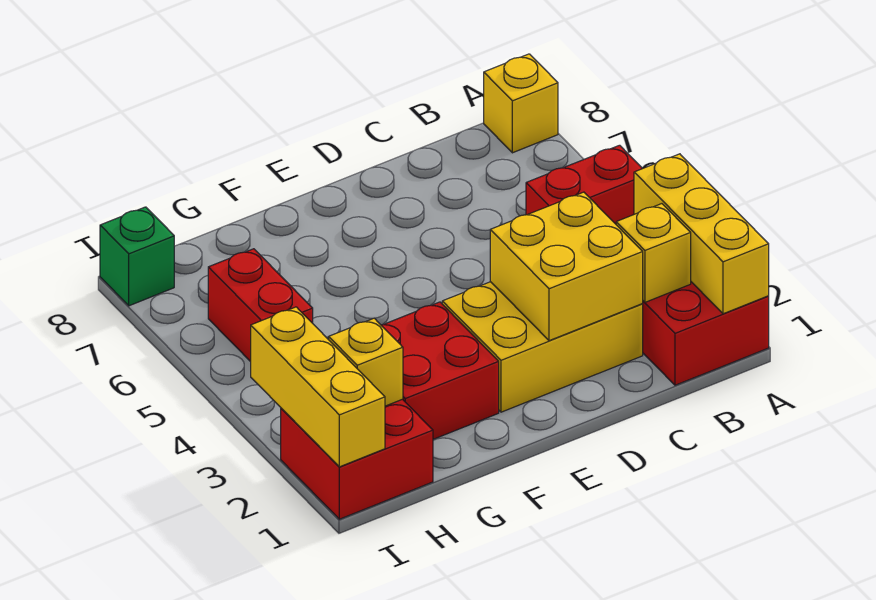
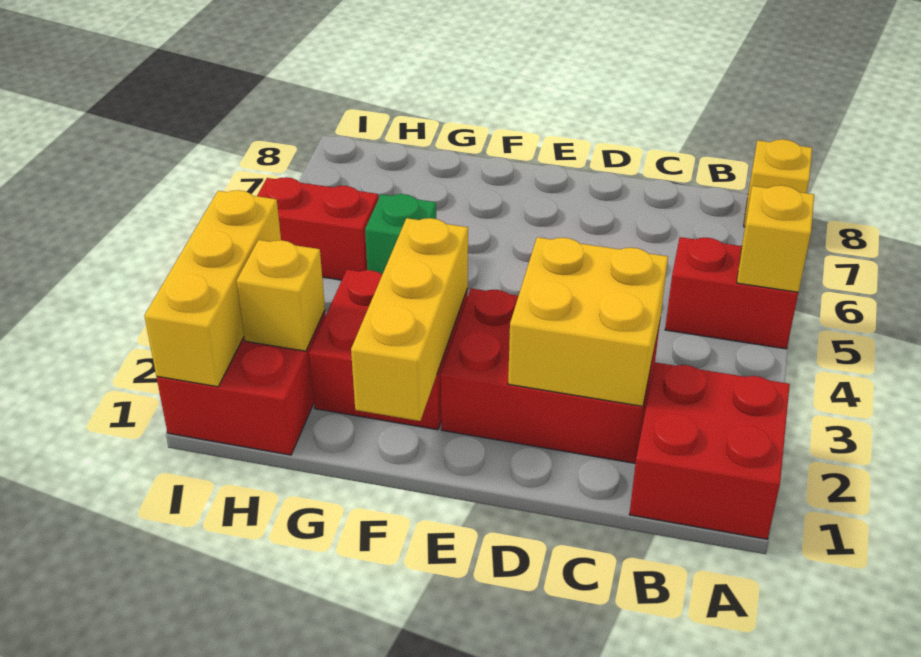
yellow 1x3 brick [634,154,769,314] -> yellow 1x3 brick moved to [351,218,468,421]
yellow 1x1 brick [616,204,691,302] -> yellow 1x1 brick moved to [737,185,814,292]
yellow 2x3 brick [442,282,643,412] -> red 2x3 brick [441,288,660,464]
red 1x2 brick [208,249,313,362] -> red 1x2 brick turned to [257,177,378,280]
green 1x1 brick [100,207,174,306] -> green 1x1 brick moved to [365,194,436,274]

